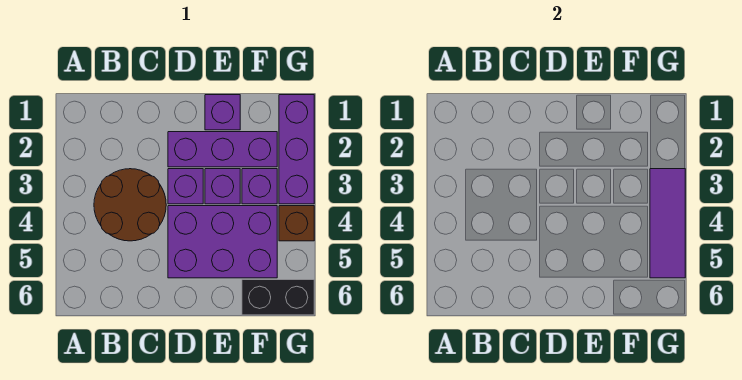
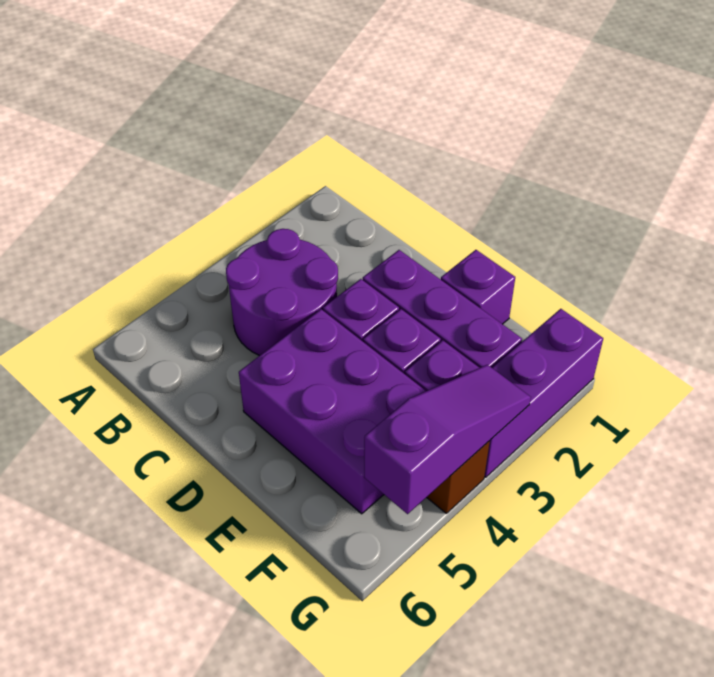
brown 2x2 round brick [94,169,166,241] -> purple 2x2 round brick [226,229,338,356]
black 1x2 brick [242,280,314,315] -> none
purple 1x3 tile [650,169,685,278] -> purple 1x3 slope [364,365,531,514]

